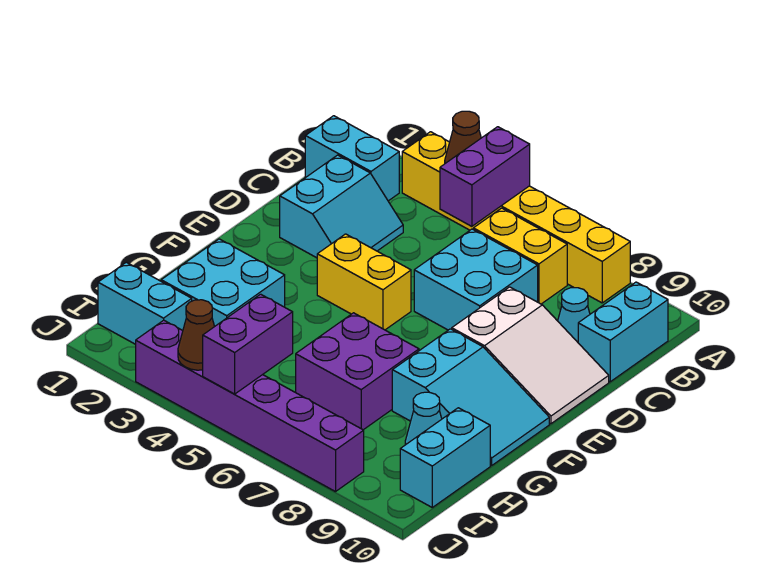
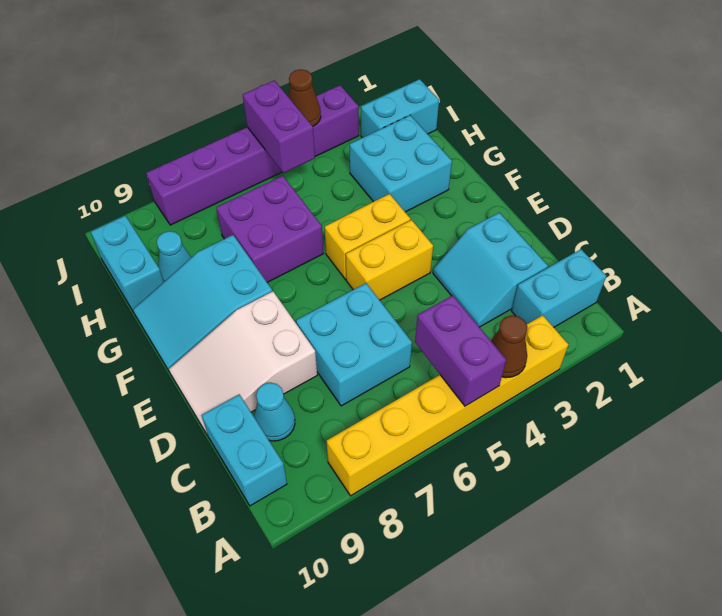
yellow 1x2 brick [473,208,567,304] -> yellow 1x2 brick moved to [325,194,410,279]

